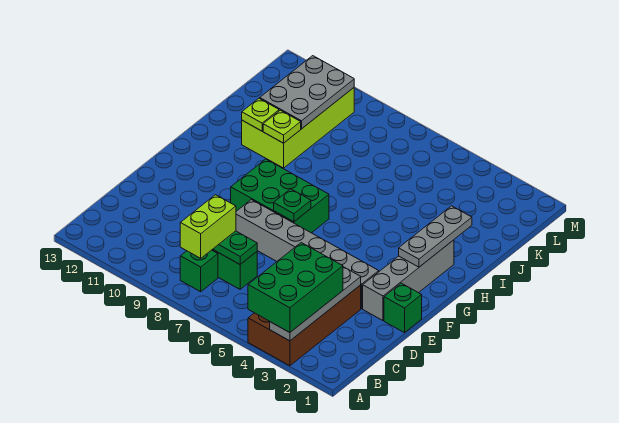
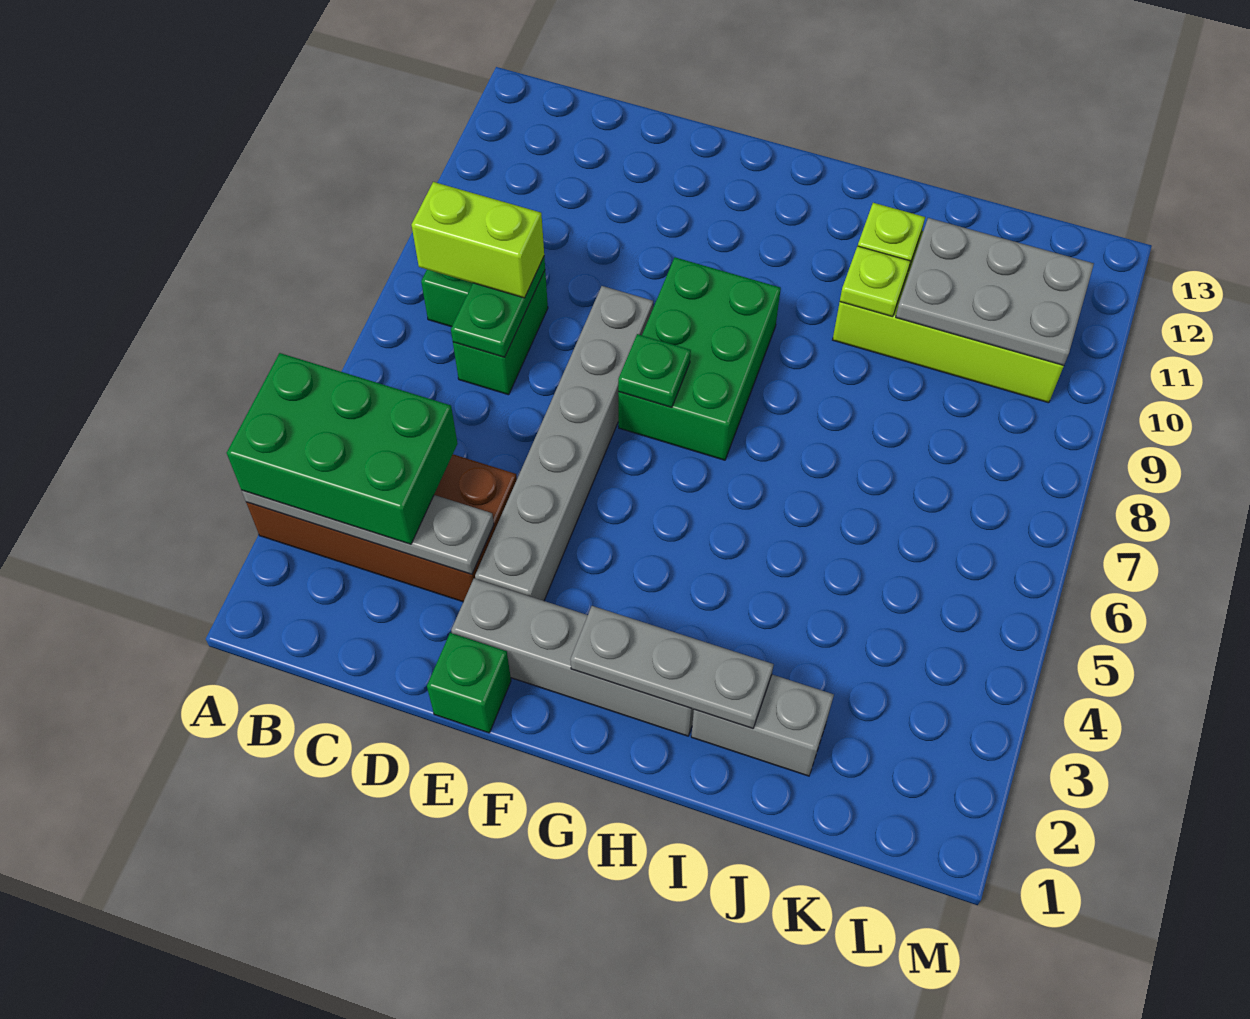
none -> grey 1x2 brick [691,675,834,776]

